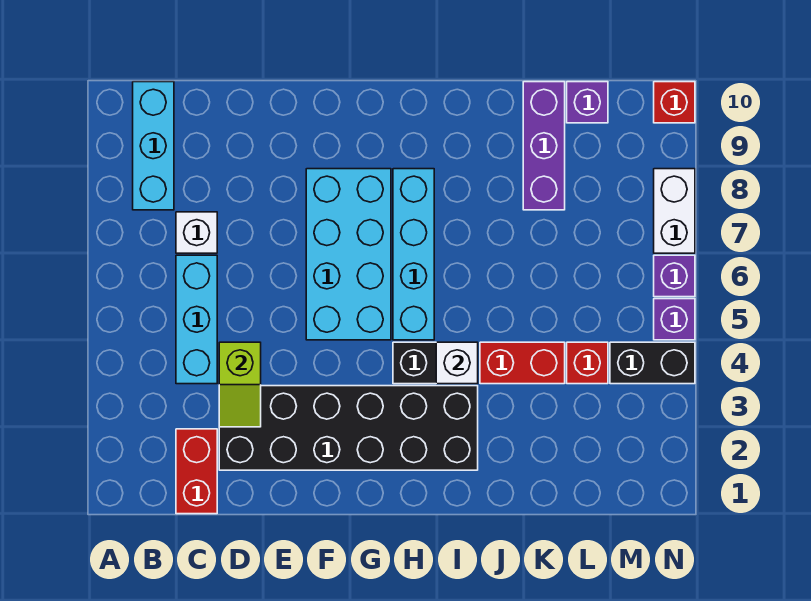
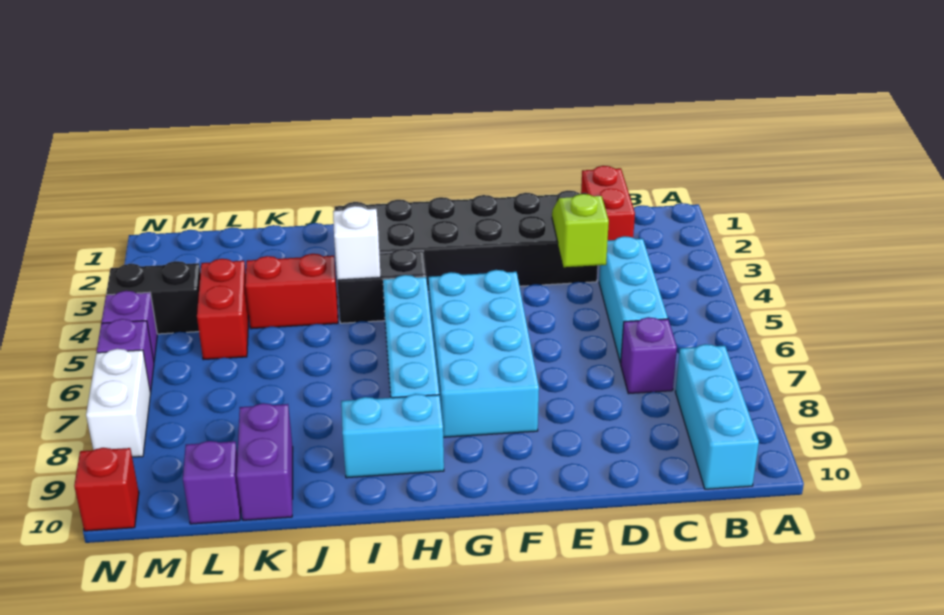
white 1x1 brick [176,212,217,253] -> purple 1x1 brick [621,317,677,394]
none -> cyan 1x2 brick [341,394,444,478]
purple 1x3 brick [523,82,565,210] -> purple 1x2 brick [237,403,293,520]
red 1x1 brick [567,342,608,384] -> red 1x2 brick [197,259,249,360]

